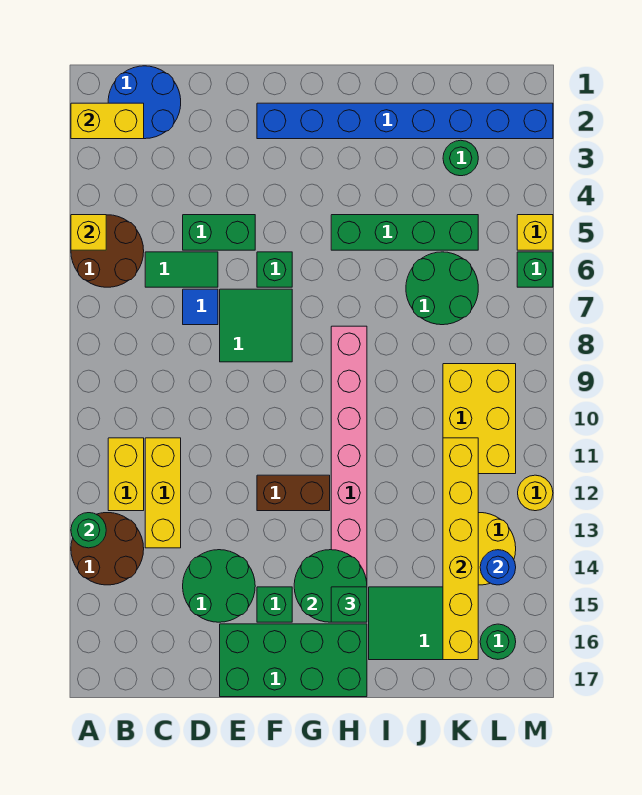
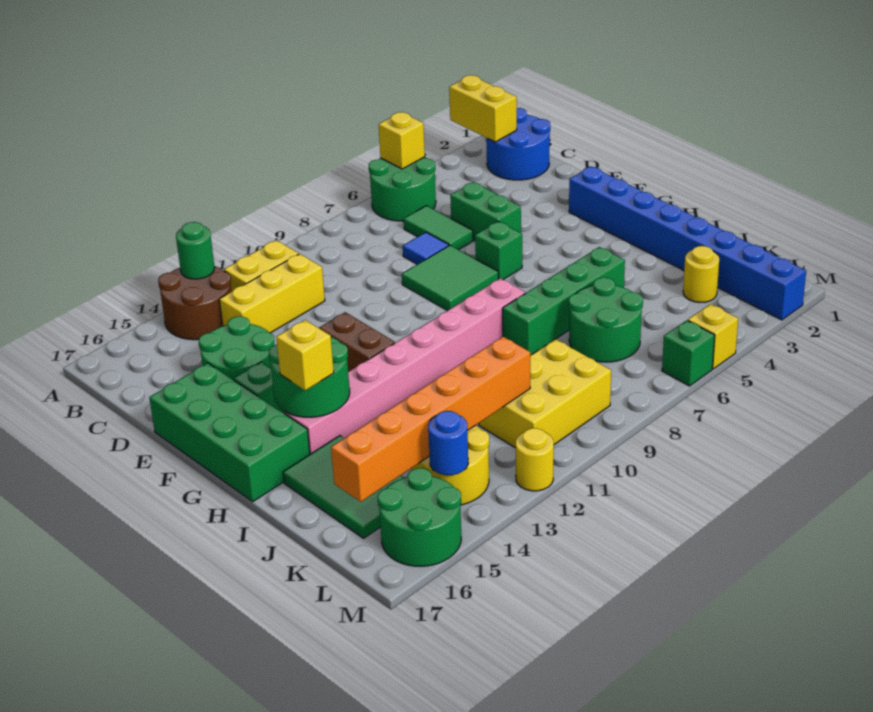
brown 2x2 round brick [71,215,144,287] -> green 2x2 round brick [369,157,436,221]
green 1x4 brick [331,215,478,250] -> green 1x4 brick turned to [503,247,625,356]
green 1x1 brick [331,587,367,622] -> yellow 1x1 brick [276,320,334,390]
green 1x1 round brick [443,140,478,176] -> yellow 1x1 round brick [683,246,719,302]
yellow 1x6 brick [443,438,478,660] -> orange 1x6 brick [331,337,530,502]
green 1x1 round brick [480,624,516,659] -> green 2x2 round brick [378,468,461,566]

